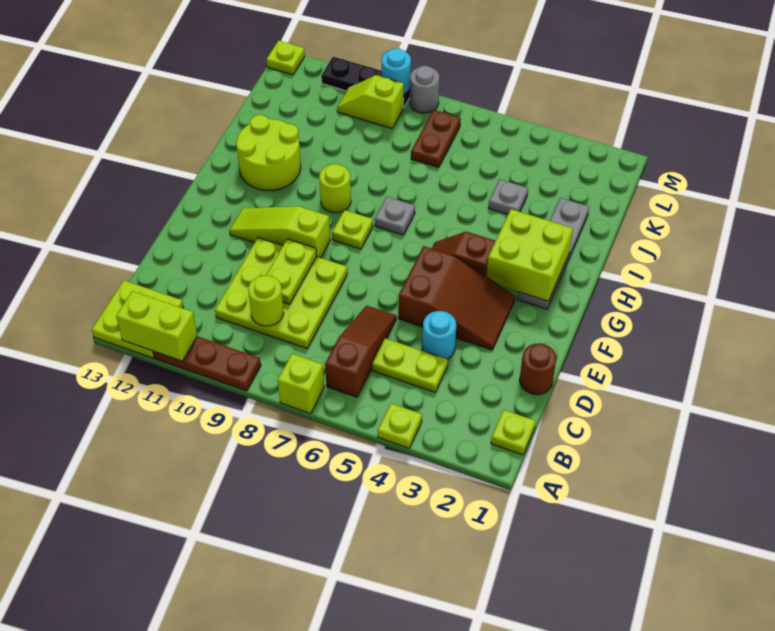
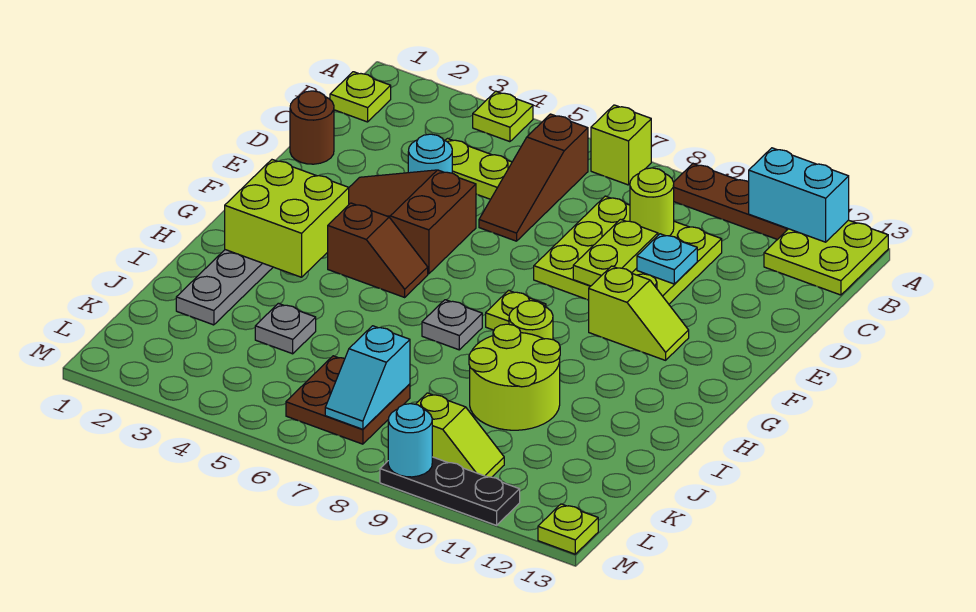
lime 1x2 brick [116,291,197,361] -> cyan 1x2 brick [749,148,849,242]
none -> cyan 1x1 plate [637,234,697,284]
lime 1x3 slope [229,206,330,258] -> lime 1x2 slope [589,266,689,360]
lime 2x2 round brick [236,115,301,190] -> lime 2x2 round brick moved to [469,324,560,430]
brown 1x2 plate [411,110,461,167] -> brown 2x2 plate [286,356,410,444]
none -> cyan 1x2 slope [325,326,410,429]
grey 1x1 round brick [410,66,439,113] -> none

